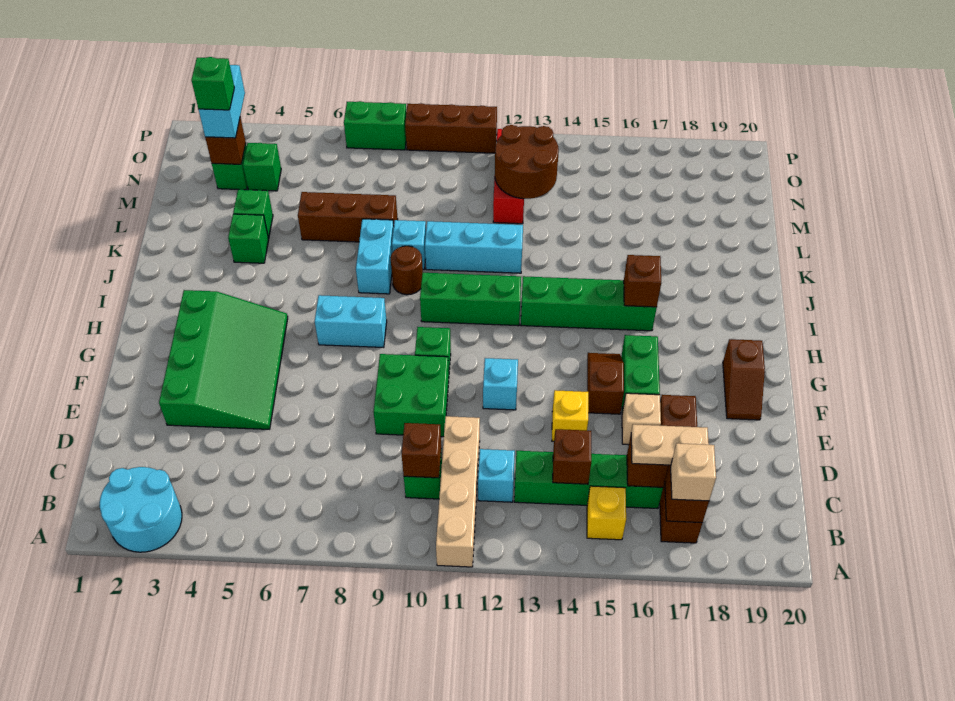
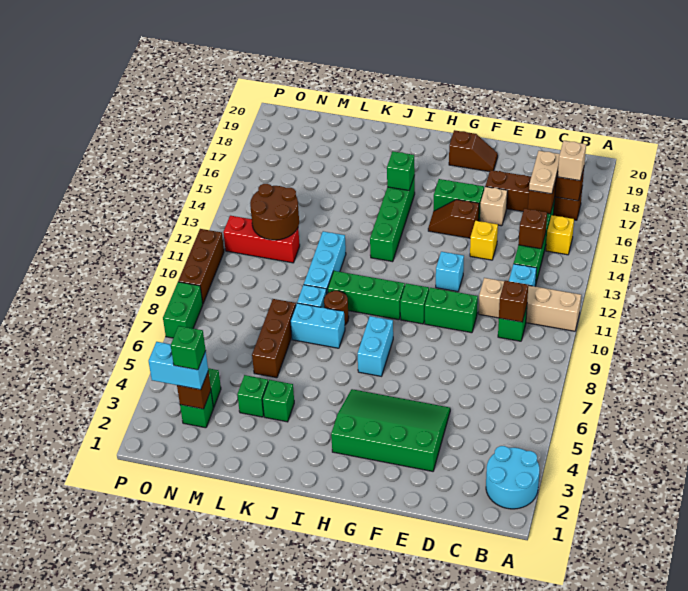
green 2x2 brick [374,354,449,437] -> green 1x2 brick [425,288,478,333]
green 1x3 brick [420,273,521,326] -> green 1x3 brick turned to [328,271,405,320]
brown 1x1 brick [624,255,661,307] -> green 1x1 brick [387,151,415,190]

